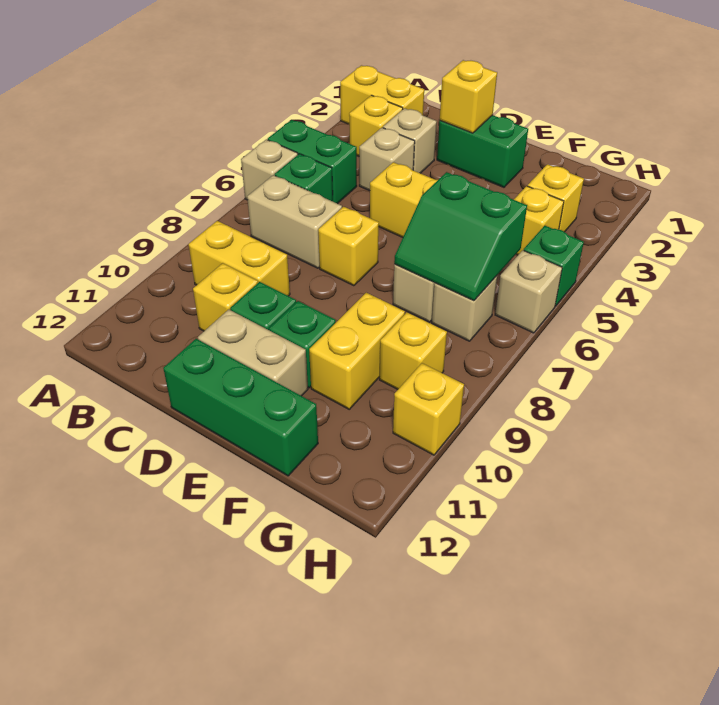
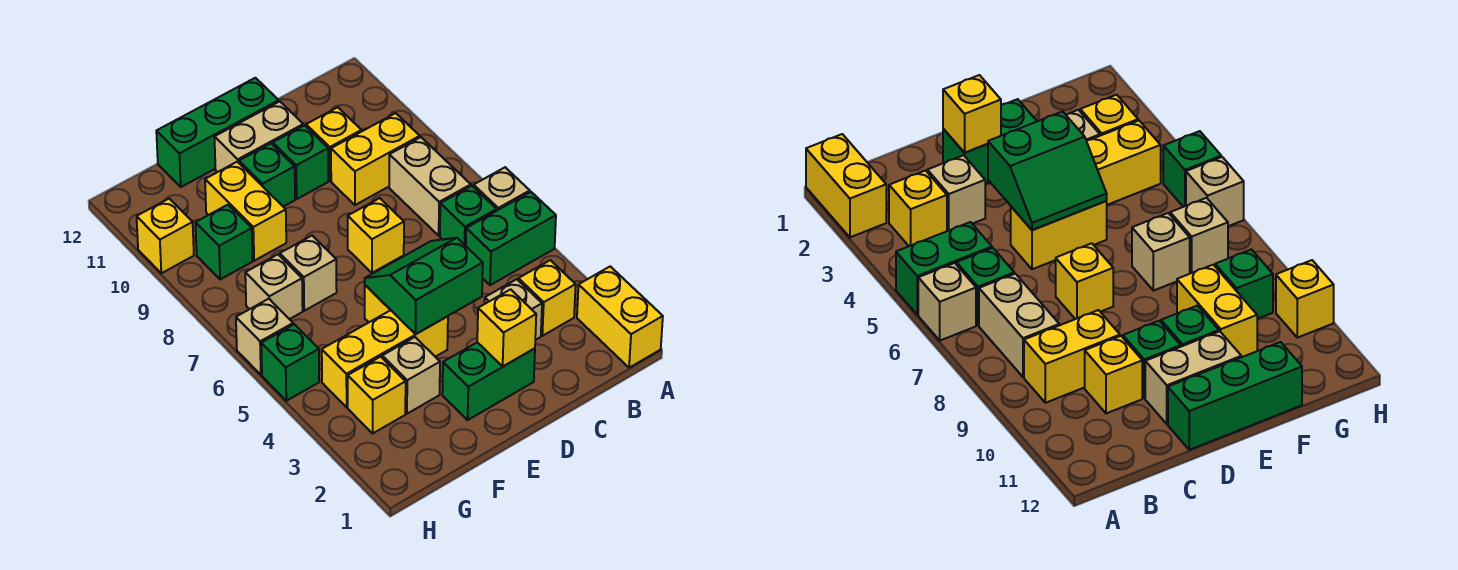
yellow 1x2 brick [340,65,424,124] -> yellow 1x2 brick turned to [577,266,663,368]
tan 1x2 brick [247,175,342,268] -> tan 1x2 brick turned to [389,137,471,235]
tan 1x1 brick [359,128,415,191] -> tan 1x1 brick moved to [382,337,440,414]
green 2x2 slope [394,172,527,301] -> green 2x2 slope moved to [365,238,483,334]
yellow 1x1 brick [514,186,564,255] -> yellow 1x3 brick [322,310,448,407]
yellow 1x1 brick [380,312,447,389] -> green 1x1 brick [196,205,253,279]

